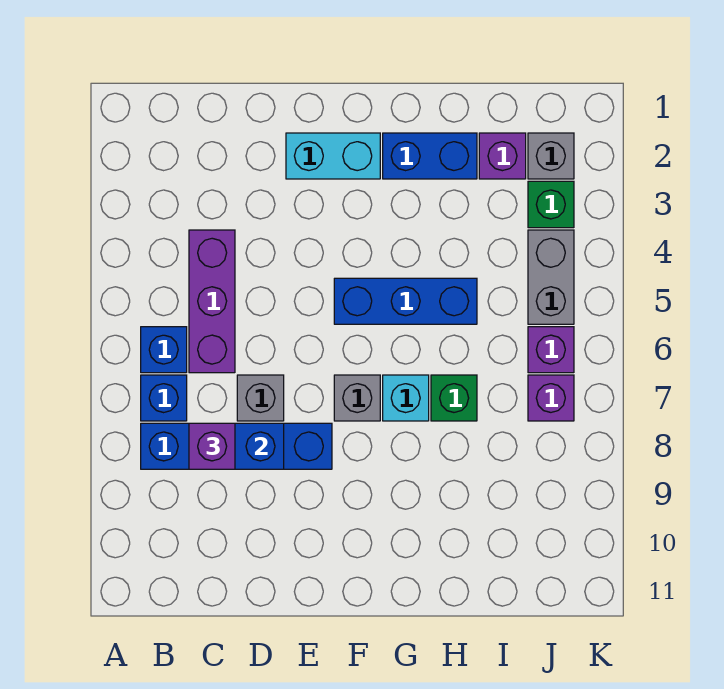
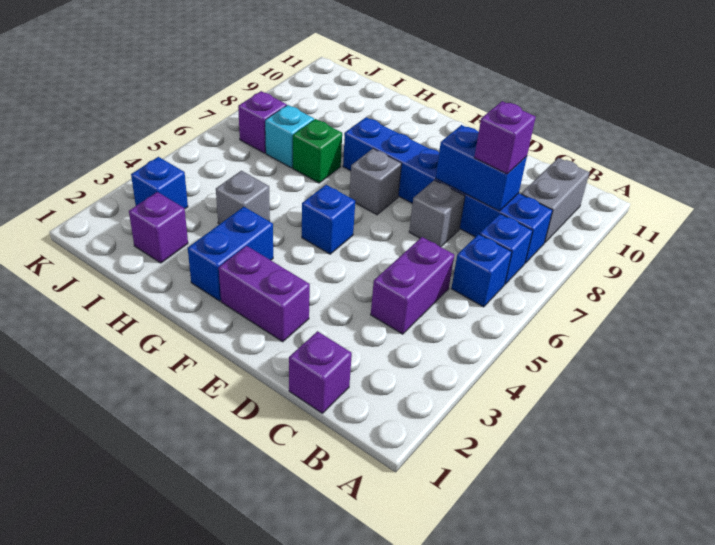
blue 1x4 brick [141,423,332,469] -> blue 1x6 brick [343,117,553,263]
purple 1x3 brick [189,230,235,373] -> purple 1x2 brick [371,237,454,334]
cyan 1x2 brick [286,133,380,179] -> purple 1x2 brick [219,246,310,342]
blue 1x3 brick [334,278,477,324] -> blue 1x1 brick [302,185,355,254]
blue 1x2 brick [383,133,477,179] -> blue 1x2 brick turned to [188,207,273,301]
cyan 1x1 brick [383,375,429,421] -> cyan 1x1 brick moved to [265,105,314,168]
grey 1x1 brick [528,133,574,179] -> grey 1x1 brick moved to [216,171,270,224]
green 1x1 brick [528,181,574,228] -> blue 1x1 brick [131,157,188,209]
grey 1x2 brick [528,230,574,324] -> grey 1x2 brick moved to [521,158,590,243]
purple 1x1 brick [528,327,574,373] -> purple 1x1 brick moved to [289,331,352,413]

